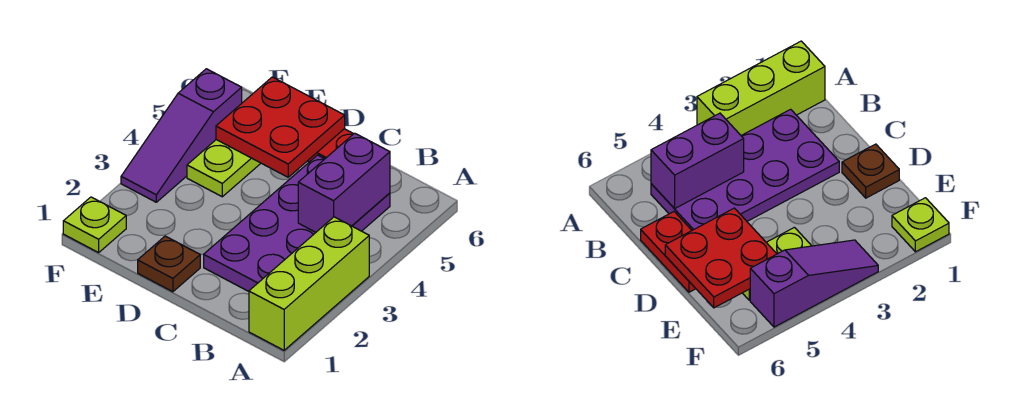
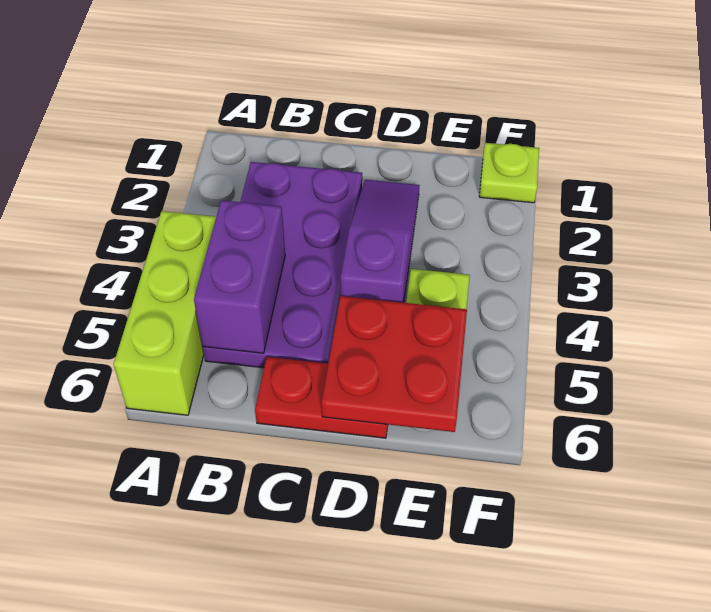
lime 1x3 brick [249,217,369,350] -> lime 1x3 brick moved to [114,211,216,415]
brown 1x1 plate [138,236,200,292] -> none
purple 1x3 slope [121,69,242,202] -> purple 1x3 slope moved to [341,180,420,303]

